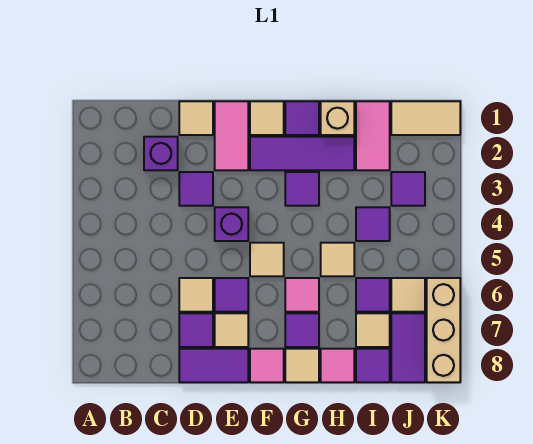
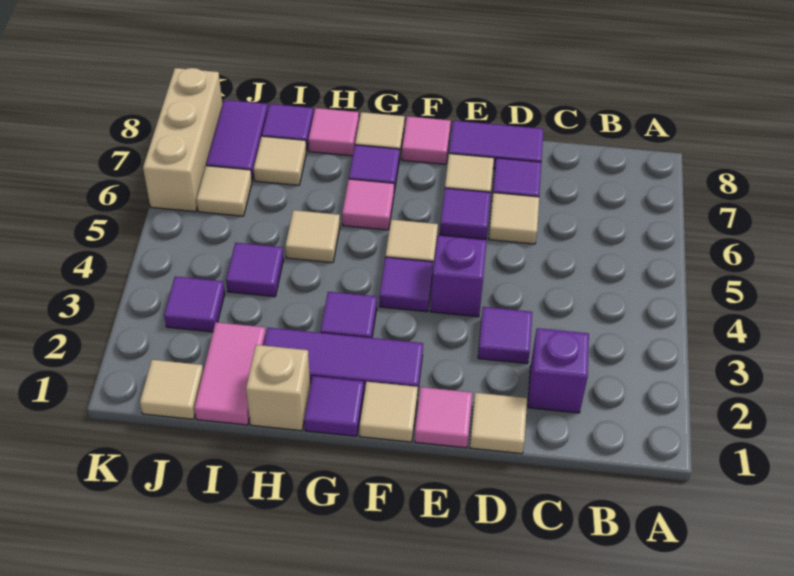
pink 1x2 tile [215,101,248,170] -> pink 1x1 tile [415,387,472,448]
purple 1x1 tile [356,278,390,312] -> purple 1x1 tile moved to [379,257,433,312]
tan 1x2 tile [391,101,460,135] -> tan 1x1 tile [140,360,203,419]

